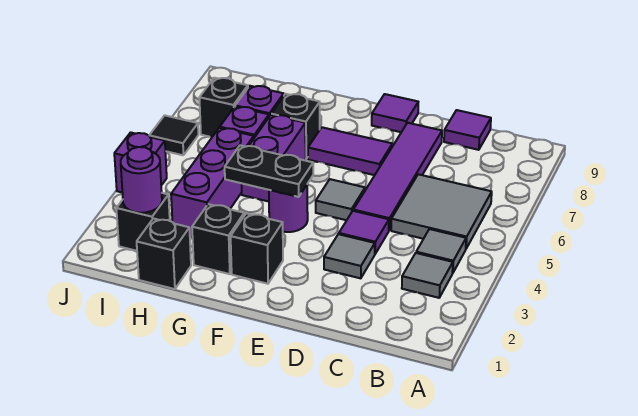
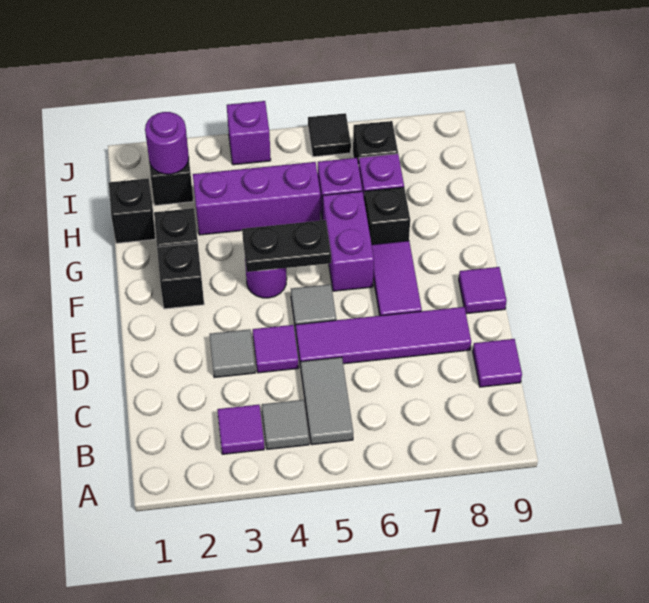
grey 1x1 tile [402,253,453,298] -> purple 1x1 tile [217,405,264,454]
grey 2x2 tile [391,174,492,248] -> grey 1x2 tile [301,357,353,445]
black 1x2 plate [225,145,313,197] -> black 1x2 plate turned to [242,220,331,272]
purple 1x2 brick [242,115,306,202] -> purple 1x2 brick turned to [323,191,374,291]

